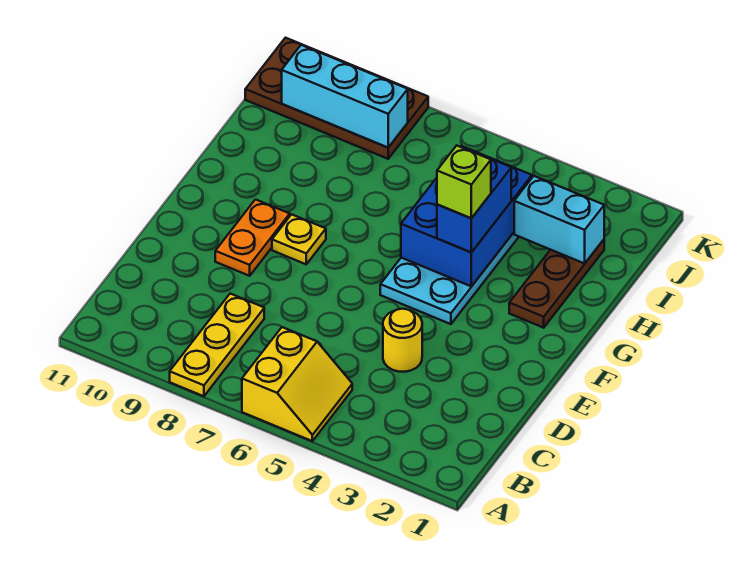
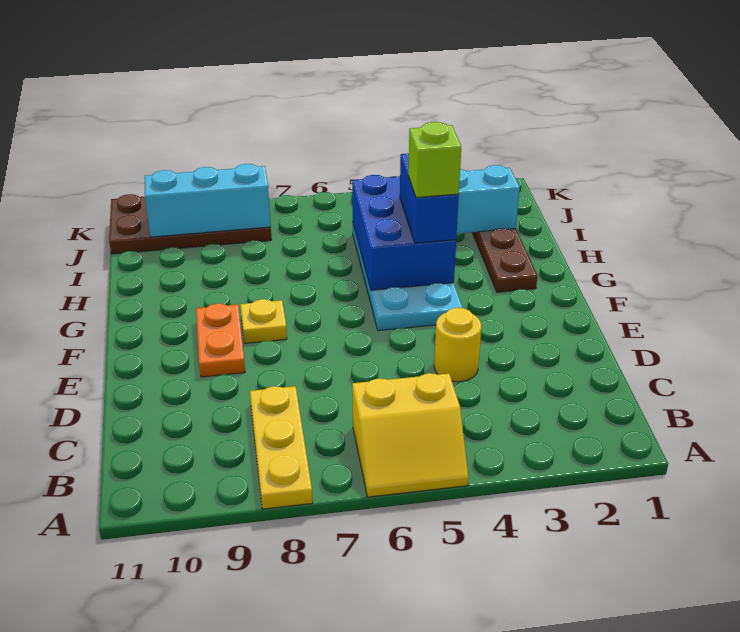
yellow 2x2 slope [242,327,352,441] -> yellow 2x2 slope turned to [352,373,468,497]

